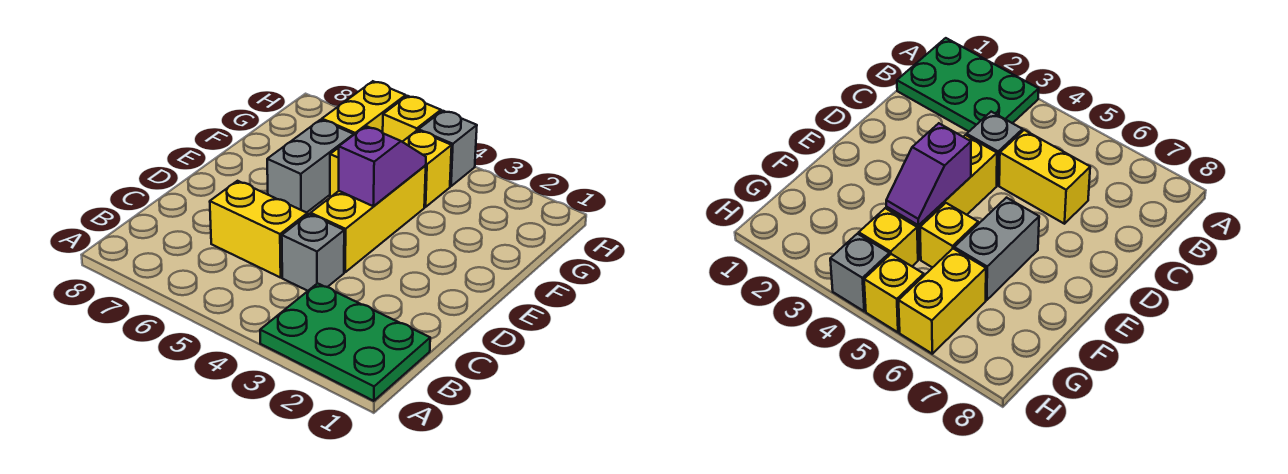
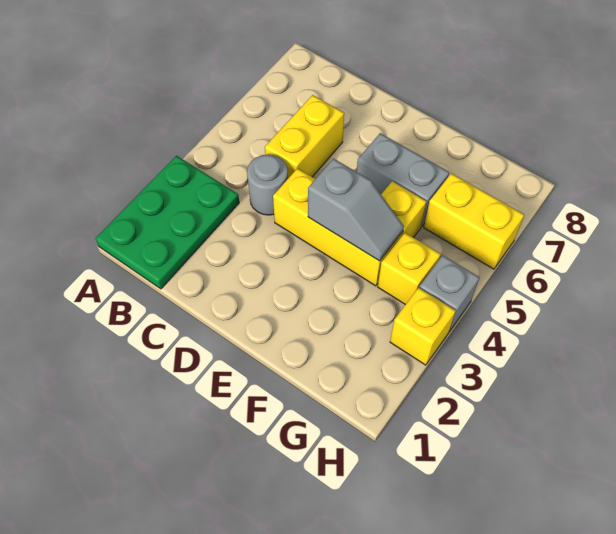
grey 1x1 brick [282,214,344,291] -> grey 1x1 round brick [247,154,288,215]
purple 1x2 slope [339,126,426,206] -> grey 1x2 slope [308,159,404,261]
yellow 1x1 brick [383,96,441,142] -> yellow 1x1 brick moved to [390,288,456,365]

